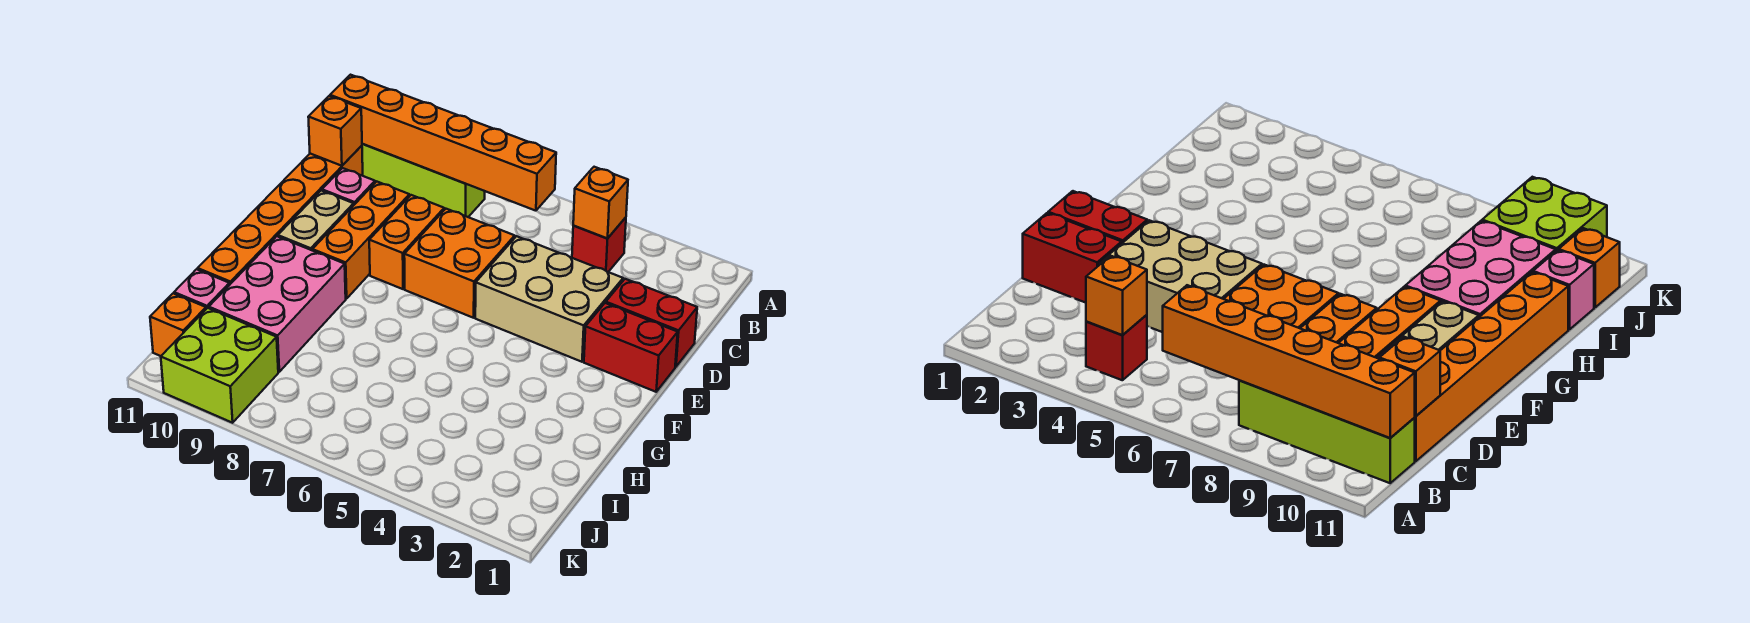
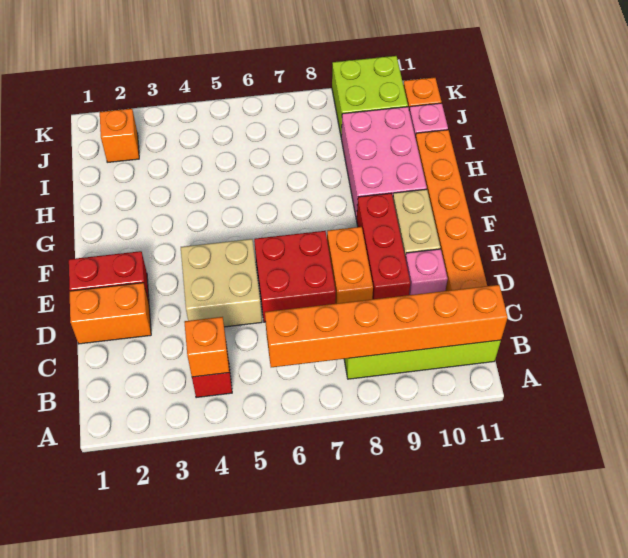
orange 1x1 brick [308,96,362,166] -> orange 1x1 brick moved to [100,109,139,162]
red 1x2 brick [606,279,697,367] -> orange 1x2 brick [70,283,151,344]
tan 2x3 brick [475,236,623,362] -> tan 2x2 brick [181,239,262,327]
orange 2x2 brick [404,209,515,318] -> red 2x2 brick [254,231,336,322]
orange 1x3 brick [312,182,409,299] -> red 1x3 brick [357,193,410,299]

